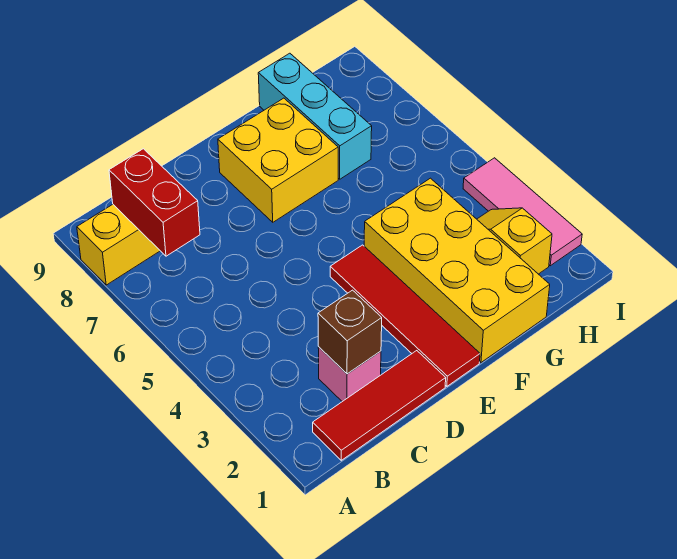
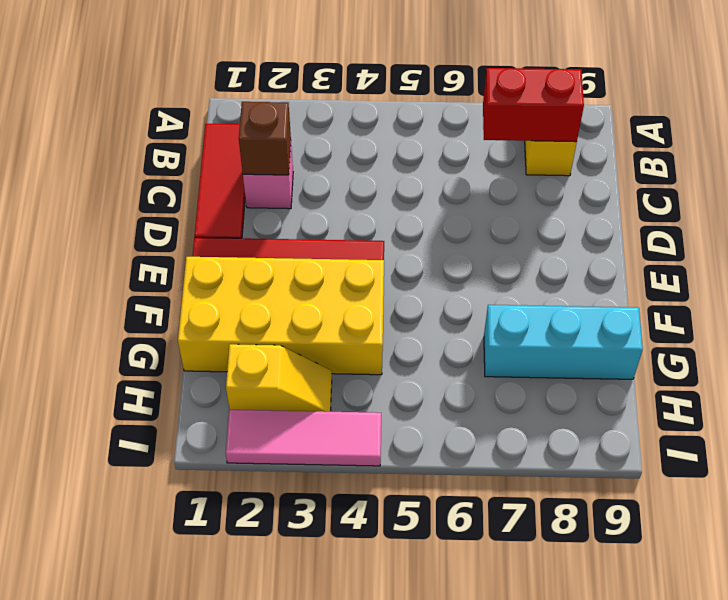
yellow 2x2 brick [218,98,338,222] -> none

